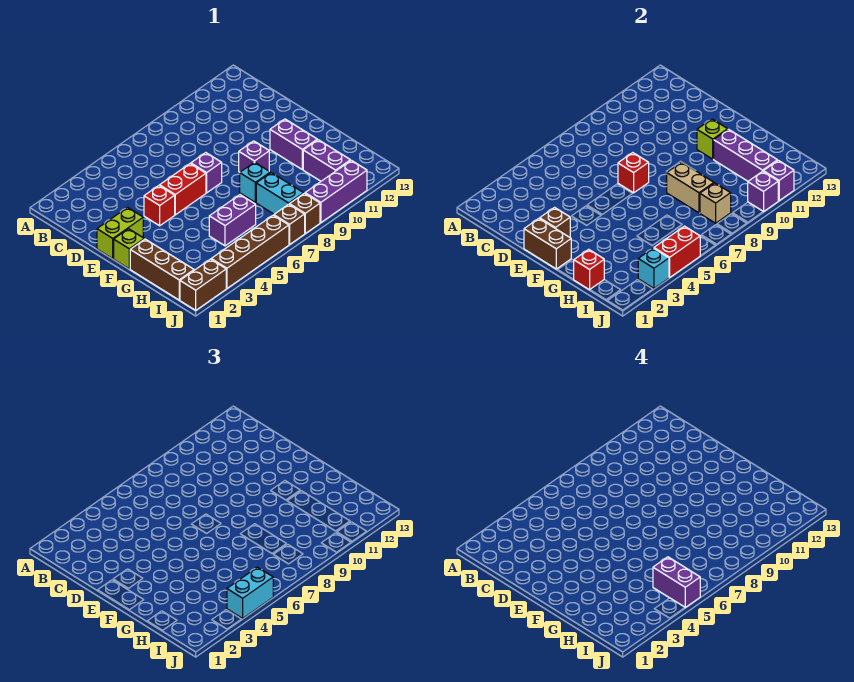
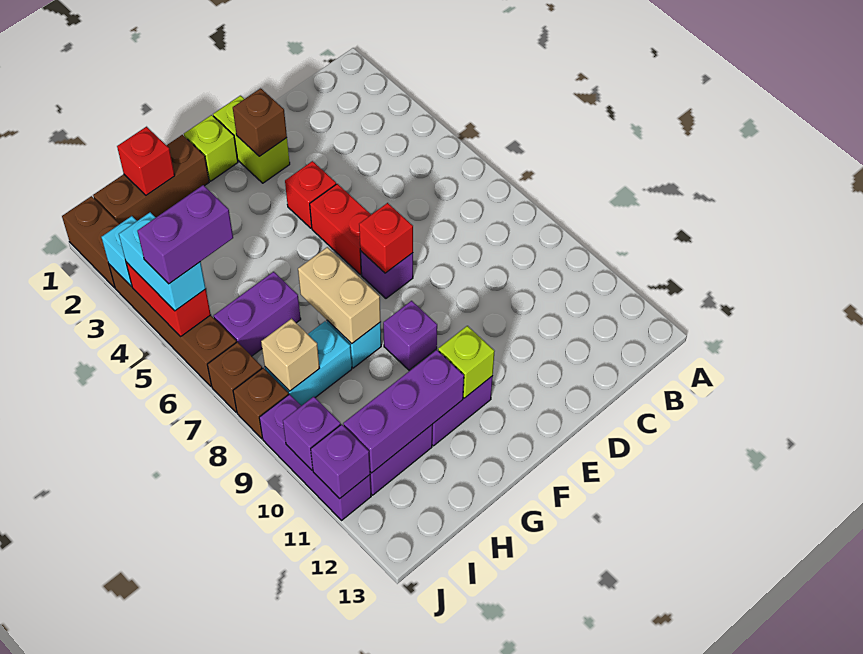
brown 1x2 brick [524,219,571,269] -> none
tan 1x2 brick [667,162,714,213] -> tan 1x2 brick turned to [298,247,381,344]
purple 1x2 brick [209,195,256,246] -> purple 1x2 brick turned to [214,272,301,356]

